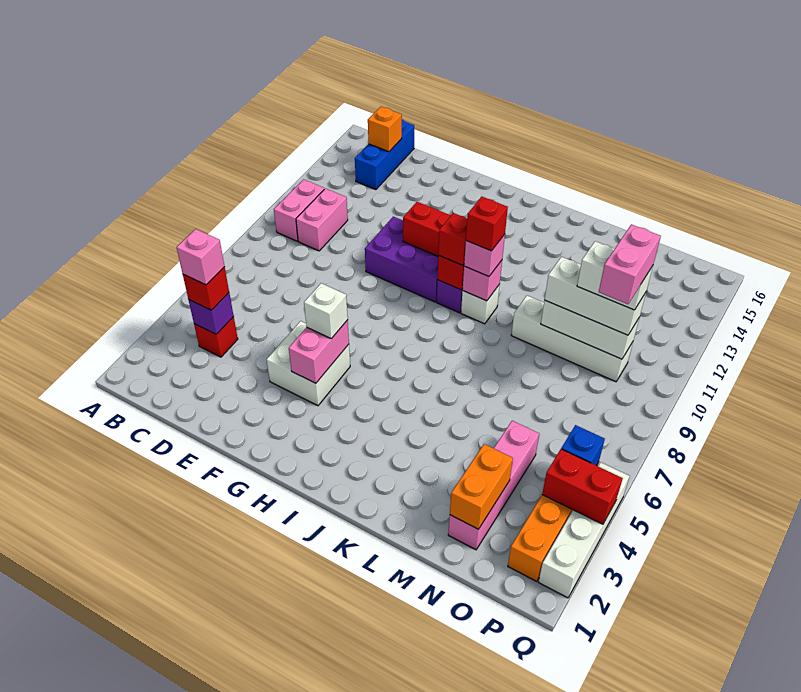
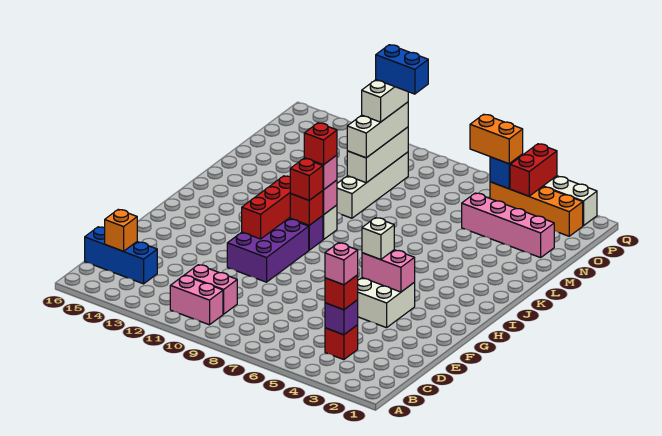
orange 1x2 brick [450,444,513,529] -> orange 1x2 brick moved to [470,114,523,164]
pink 1x2 brick [599,224,661,304] -> blue 1x2 brick [376,45,428,94]

